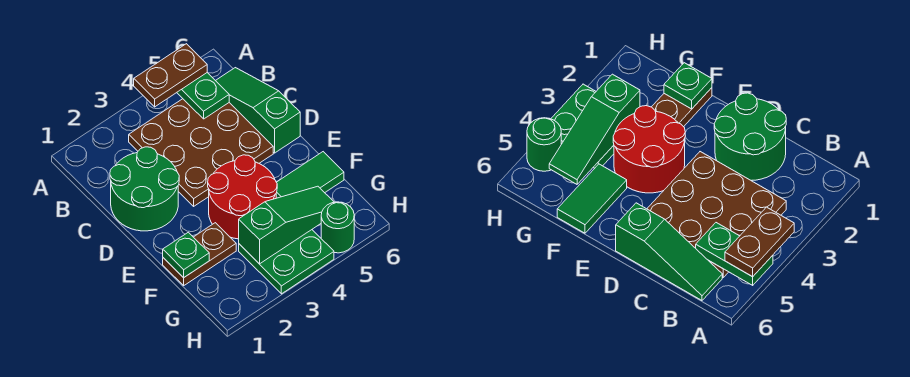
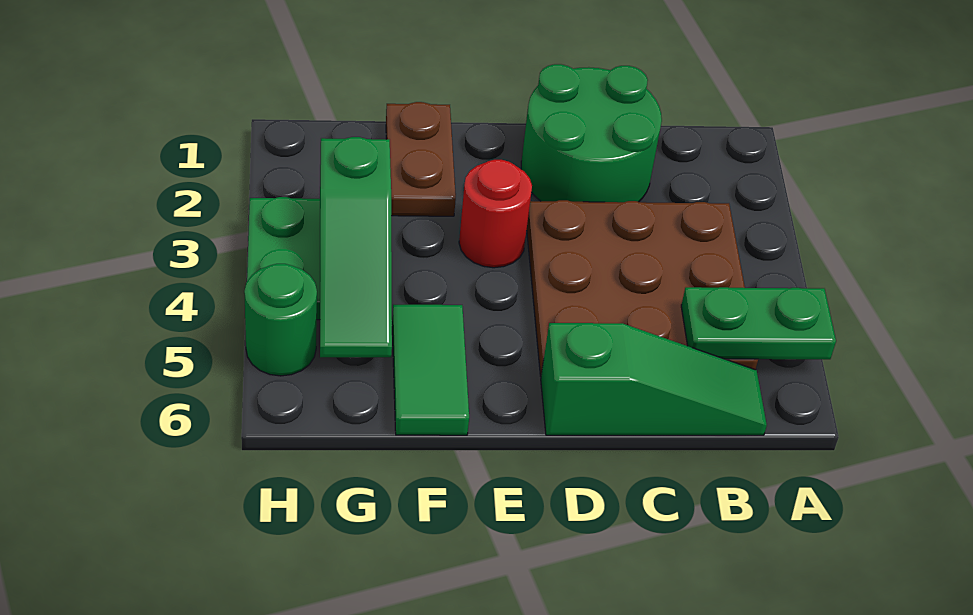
brown 1x2 plate [134,44,207,107] -> none
red 2x2 round brick [208,155,277,239] -> red 1x1 round brick [459,160,532,268]
green 1x1 plate [163,232,209,278] -> none

